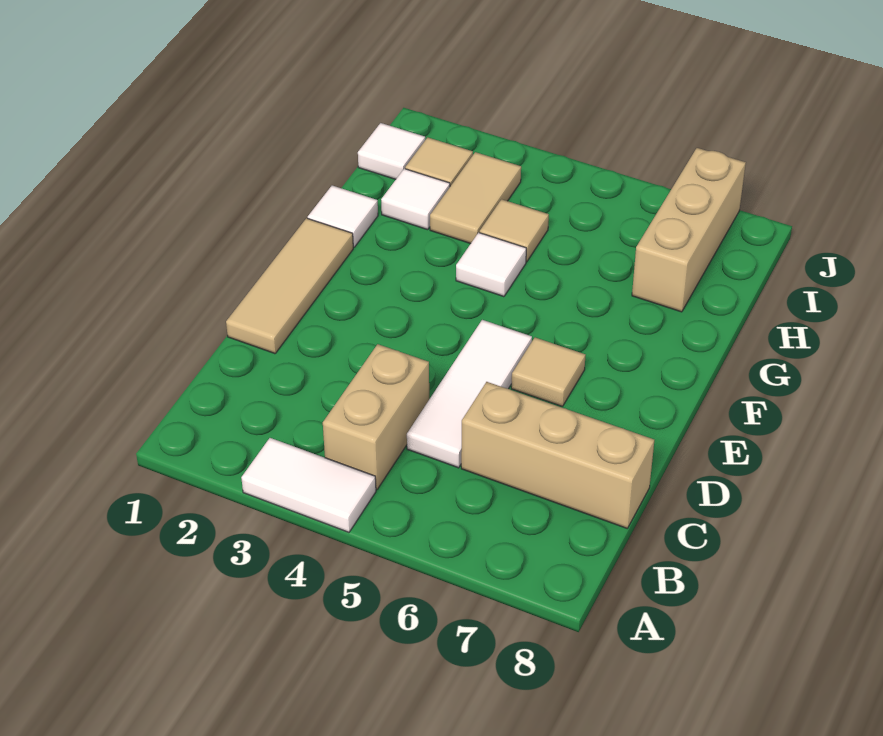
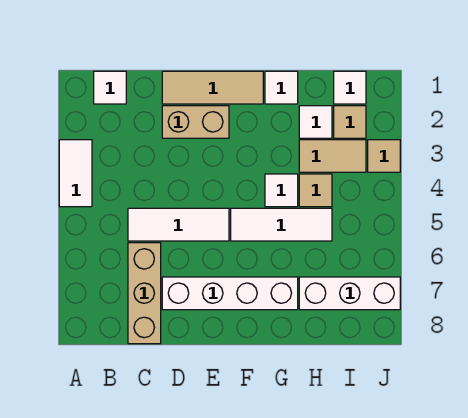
none -> white 1x1 tile [94,71,126,104]
tan 1x2 brick [323,344,429,489] -> tan 1x2 brick moved to [162,106,229,138]
none -> white 1x4 brick [162,277,298,310]
tan 1x1 tile [511,338,586,407] -> tan 1x1 tile moved to [368,140,400,172]
none -> white 1x3 tile [231,208,332,241]
tan 1x3 brick [632,148,746,312] -> white 1x3 brick [299,277,400,310]

